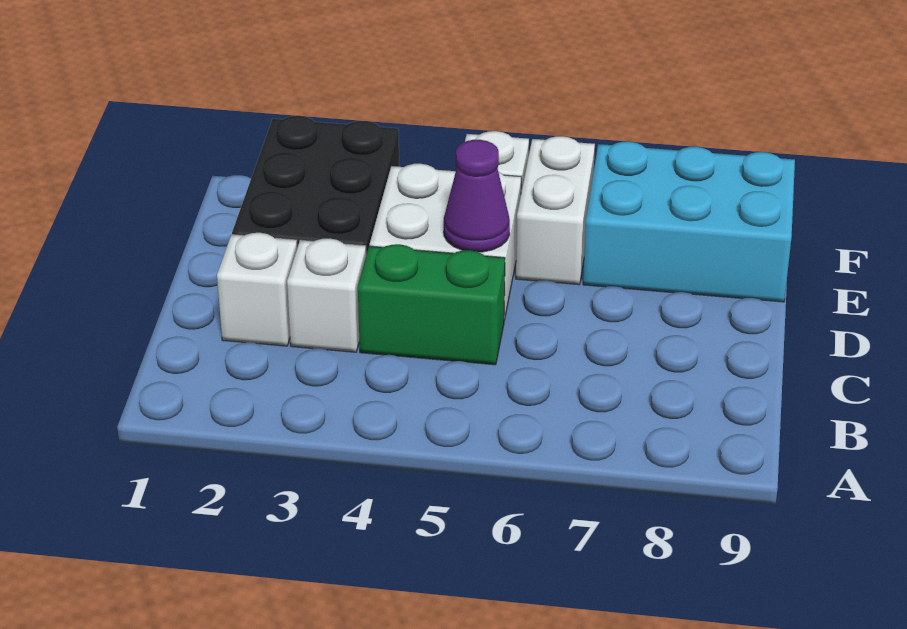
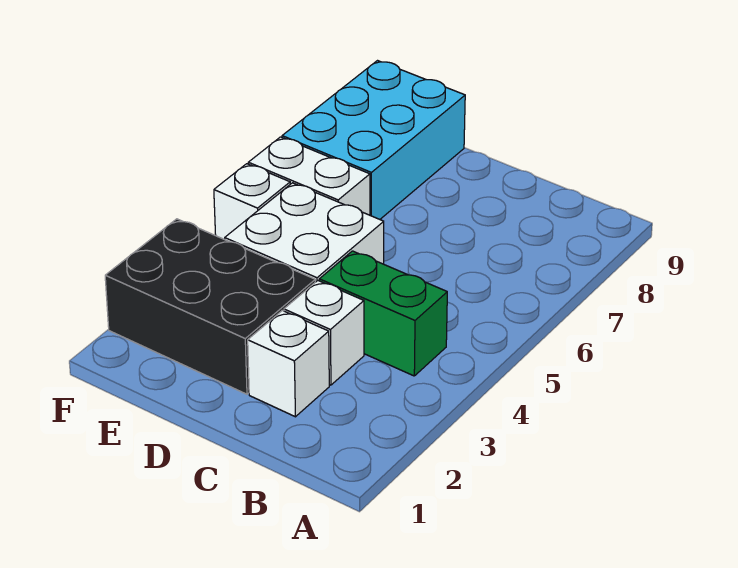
green 1x2 brick [358,244,505,365] -> green 1x2 brick turned to [319,251,447,376]
purple 1x1 cone [444,140,510,252] -> none

